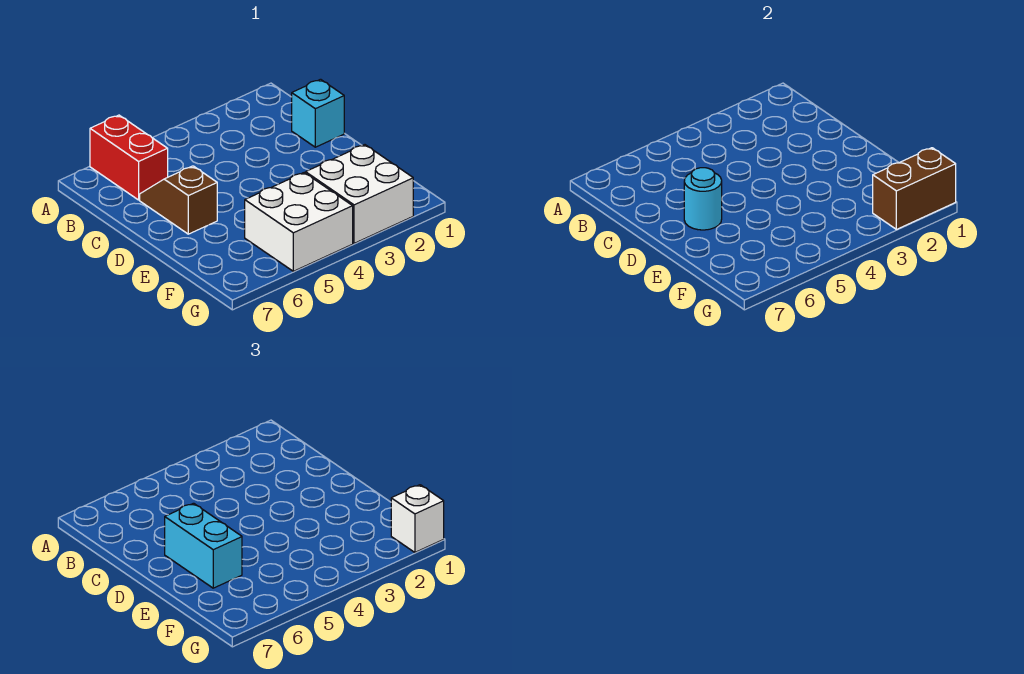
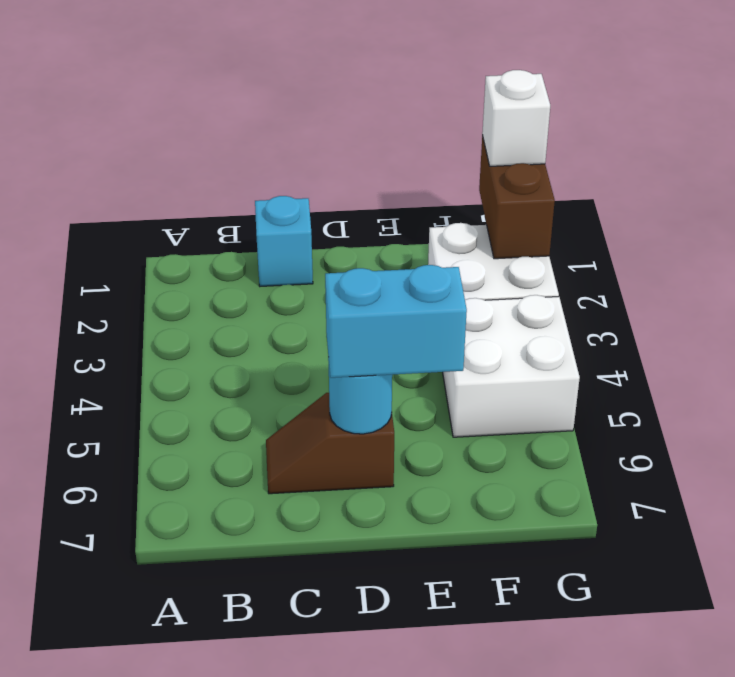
red 1x2 brick [90,115,168,200] -> none

